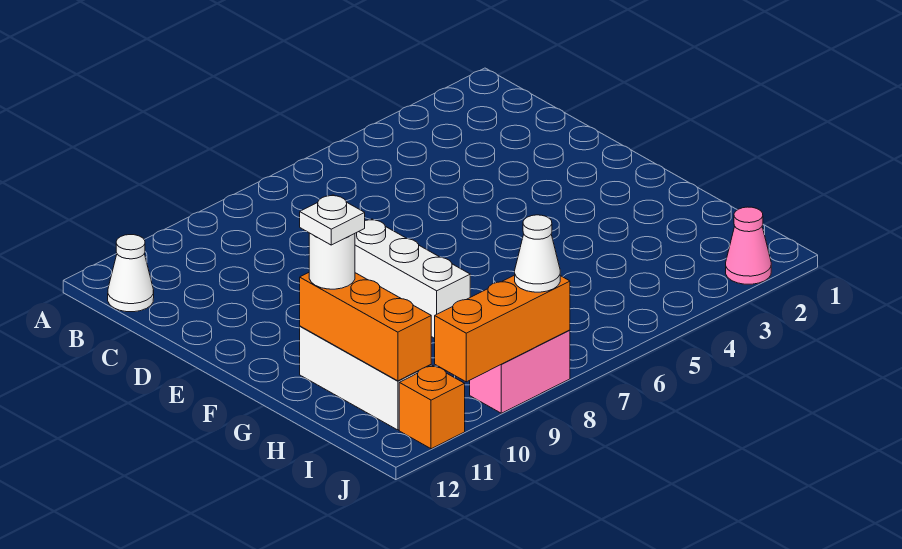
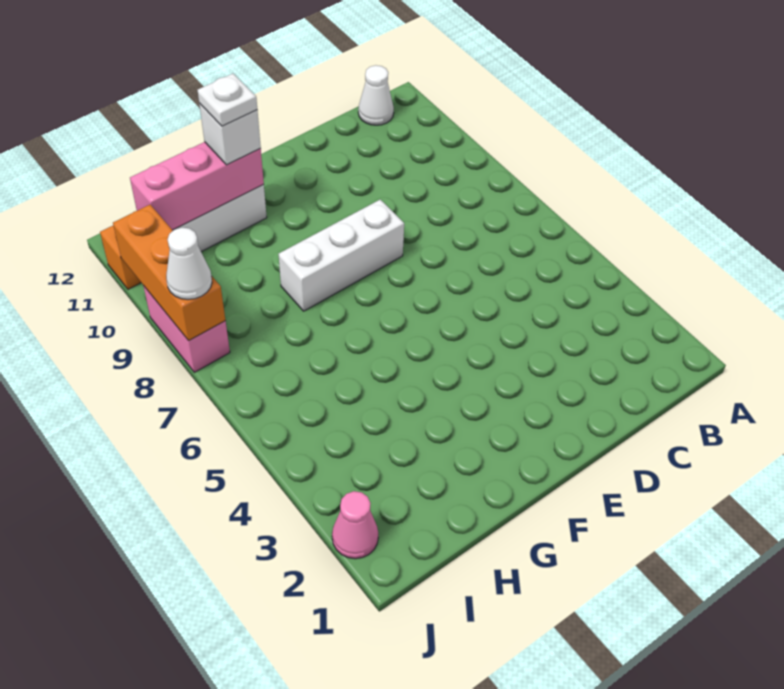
orange 1x3 brick [300,273,431,381] -> pink 1x3 brick [130,142,264,230]
white 1x1 round brick [309,233,355,289] -> white 1x1 brick [199,103,261,165]

